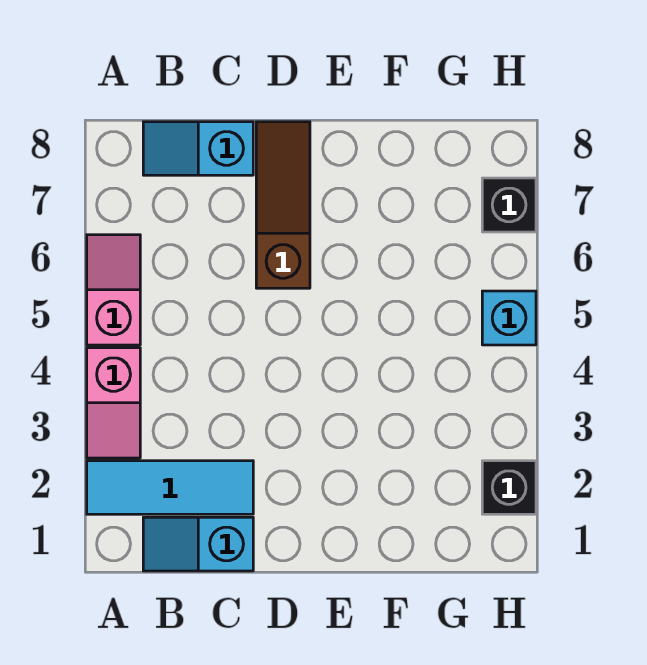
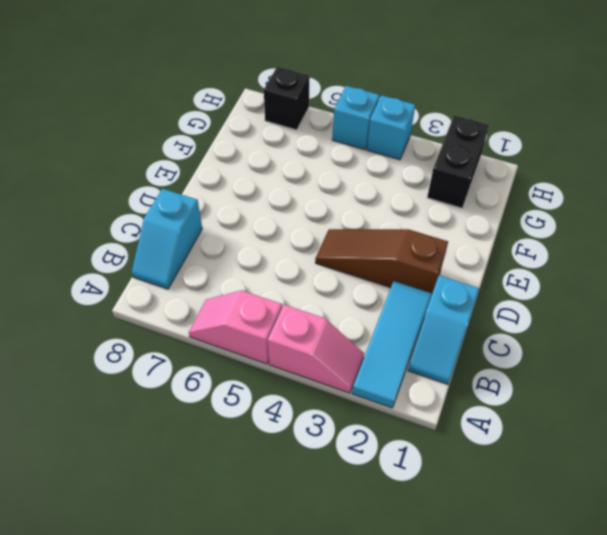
brown 1x3 slope [256,122,310,288] -> brown 1x3 slope moved to [315,229,448,296]
black 1x1 brick [482,461,536,514] -> black 1x2 brick [427,115,489,208]
none -> cyan 1x1 brick [367,95,415,160]

